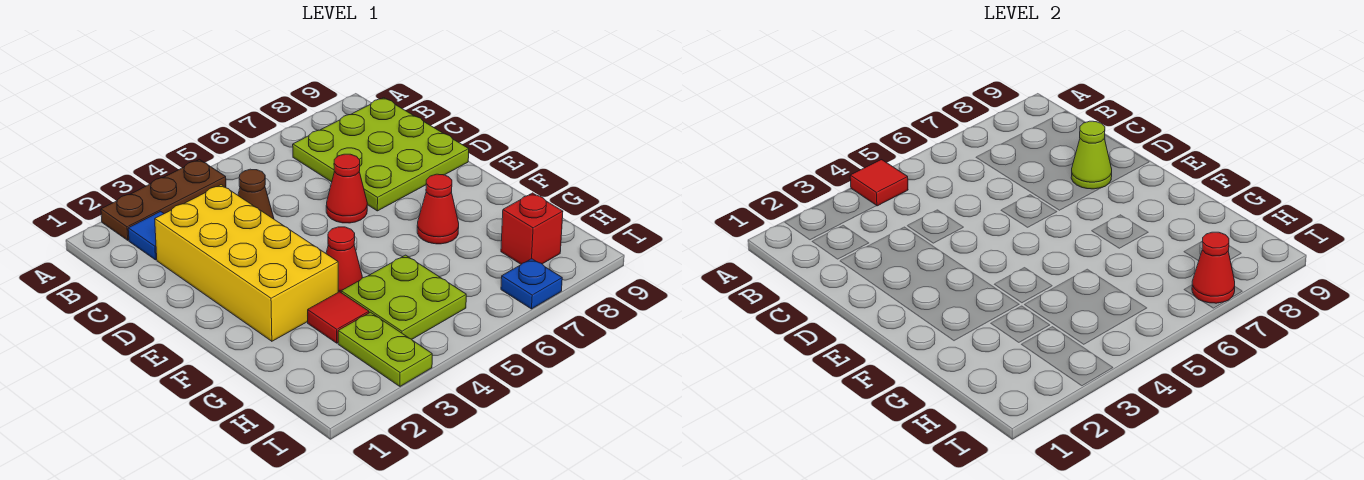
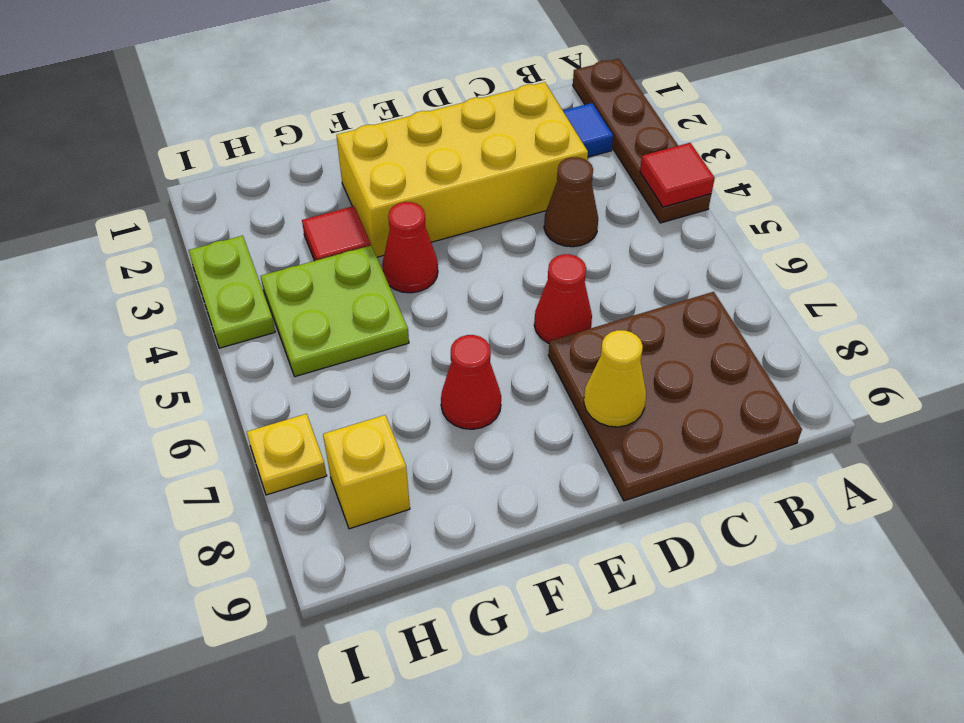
brown 1x3 plate [101,160,226,240] -> brown 1x4 plate [573,59,711,223]
lime 3x3 plate [293,98,469,211] -> brown 3x3 plate [548,292,802,501]
lime 1x1 cone [1071,121,1112,189] -> yellow 1x1 cone [584,330,646,427]
lime 1x2 plate [338,312,432,386] -> lime 1x2 plate turned to [189,236,275,348]
red 1x1 brick [501,193,563,264] -> yellow 1x1 brick [323,415,410,529]
blue 1x1 plate [501,259,562,309] -> yellow 1x1 plate [247,414,327,495]
red 1x1 cone [1192,232,1235,303] -> none

